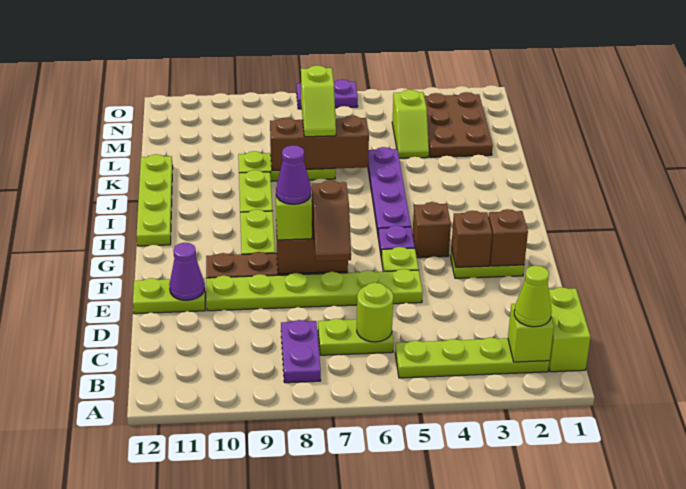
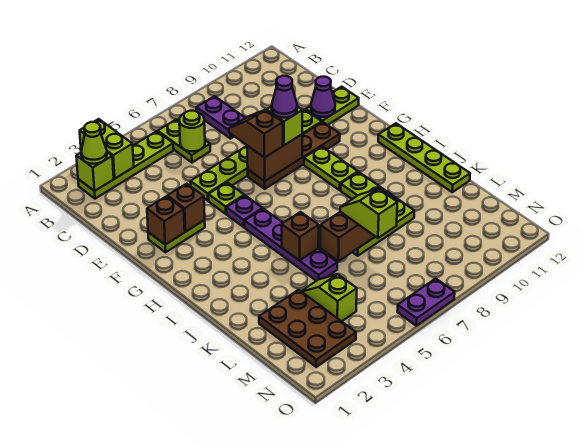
lime 1x2 brick [549,287,590,372] -> lime 1x2 brick moved to [80,119,134,178]
lime 1x2 plate [318,319,394,355] -> lime 1x2 plate turned to [158,119,210,162]
brown 1x1 brick [413,202,451,258] -> brown 1x1 brick moved to [282,212,319,261]

